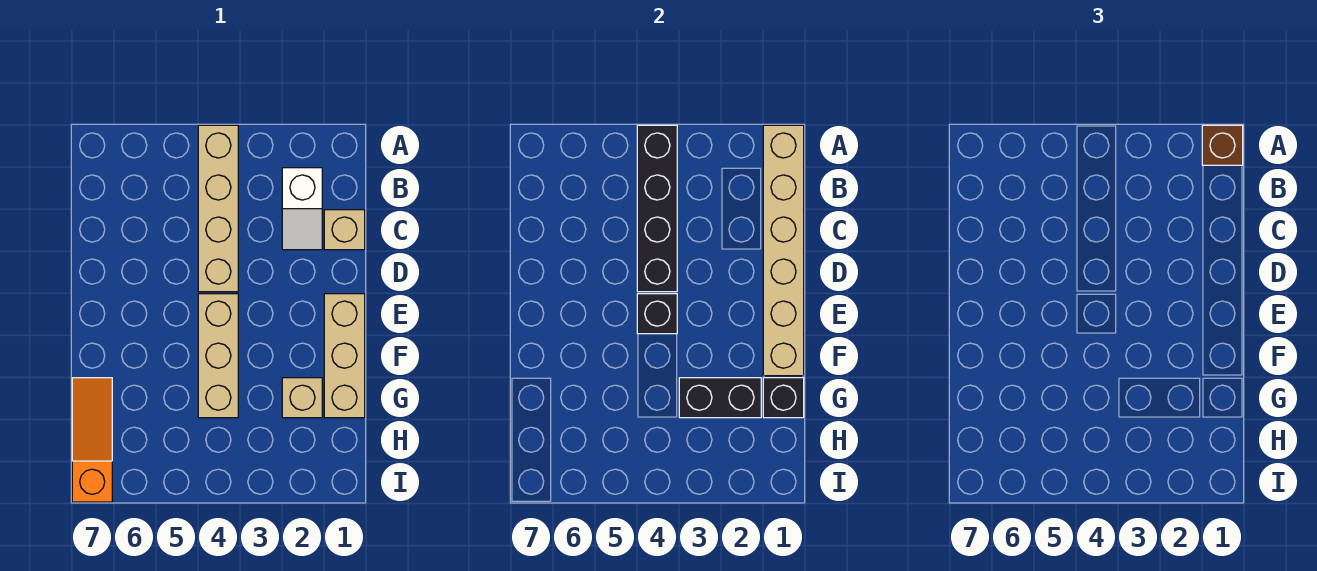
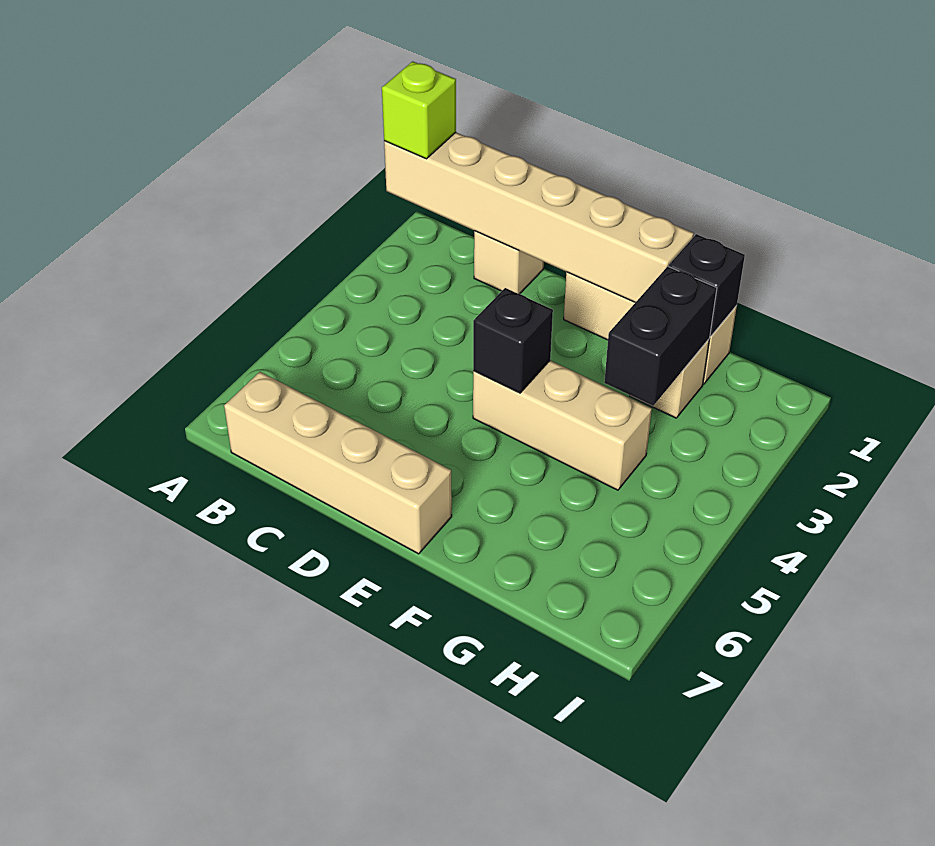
brown 1x1 brick [1202,125,1243,165] -> lime 1x1 brick [382,61,456,159]
tan 1x4 brick [198,125,238,292] -> tan 1x4 brick moved to [224,372,452,554]
black 1x4 brick [637,125,677,292] -> none
white 1x2 slope [282,168,322,250] -> none
orange 1x3 slope [72,378,112,502] -> none

